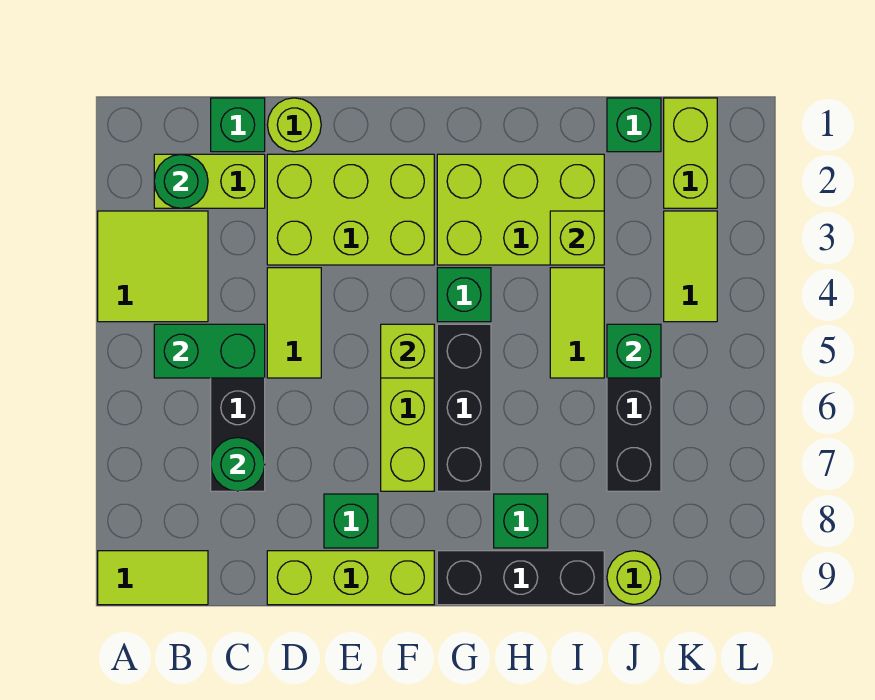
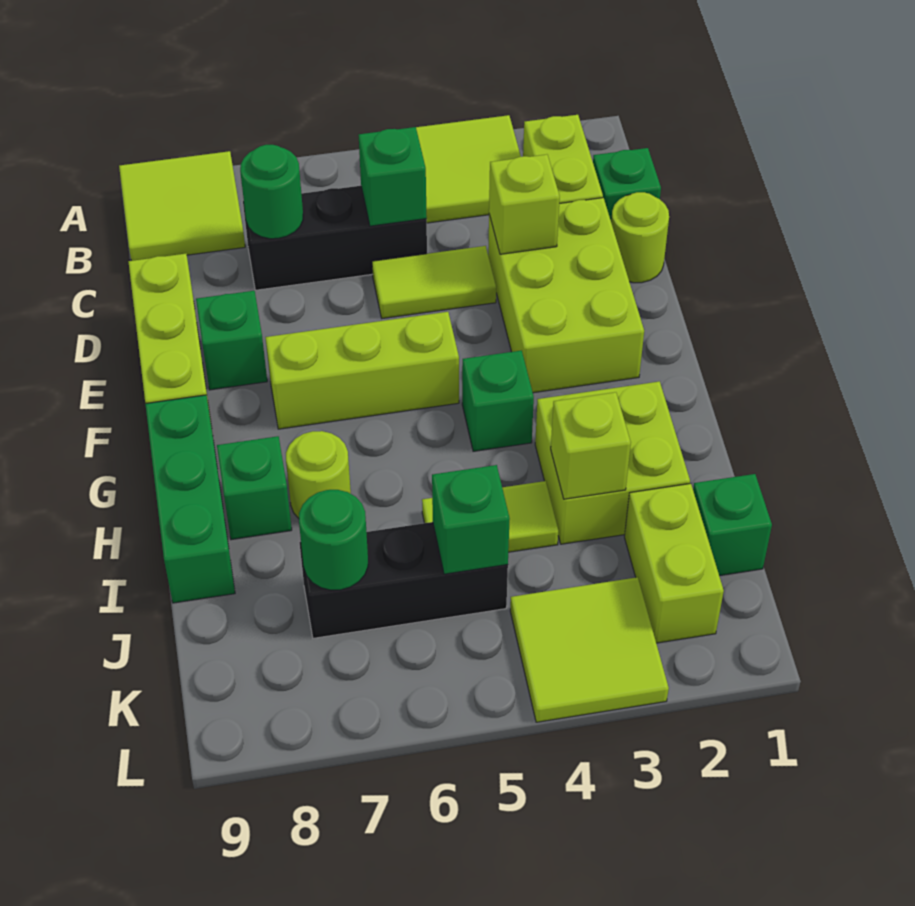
lime 1x2 tile [98,551,208,605] -> lime 2x2 tile [119,151,245,261]
green 1x1 round brick [154,154,208,208] -> green 1x1 round brick moved to [299,490,368,590]
green 1x2 brick [154,324,265,378] -> green 1x1 brick [359,127,427,226]
lime 1x1 brick [381,324,434,378] -> lime 1x1 brick moved to [489,154,560,254]
lime 2x3 brick [437,154,604,265] -> lime 2x2 brick [535,381,690,544]
black 1x3 brick [437,324,491,491] -> none
black 1x3 brick [437,551,604,605] -> green 1x3 brick [145,395,235,603]
lime 1x1 round brick [607,551,661,604] -> lime 1x1 round brick moved to [286,431,351,518]
lime 1x2 brick [664,98,717,208] -> lime 1x2 brick turned to [625,484,724,643]
lime 1x2 tile [664,211,717,322] -> lime 2x2 tile [510,577,669,722]

